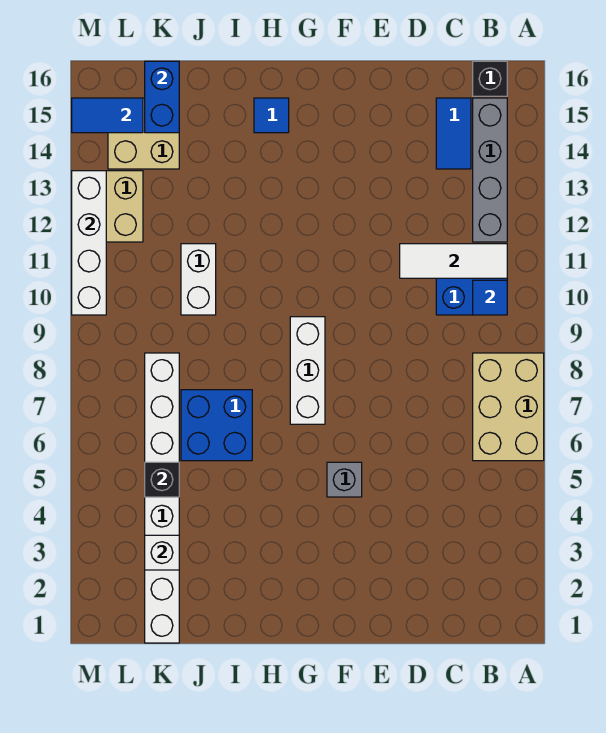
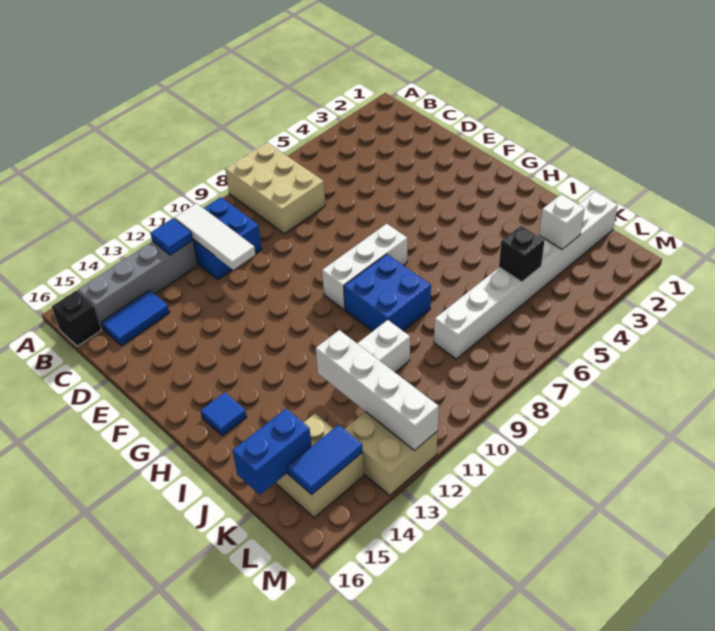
tan 2x3 brick [473,353,544,461] -> tan 2x3 brick turned to [225,143,325,234]
blue 1x1 tile [473,280,507,315] -> blue 1x1 tile moved to [151,218,193,255]
grey 1x1 brick [327,462,362,497] -> none
blue 2x2 brick [181,390,252,461] -> blue 2x2 brick moved to [344,254,431,331]
blue 1x2 tile [72,98,143,133] -> blue 1x2 tile turned to [287,425,363,495]
white 1x4 brick [72,171,106,315] -> white 1x4 brick turned to [316,330,439,451]

